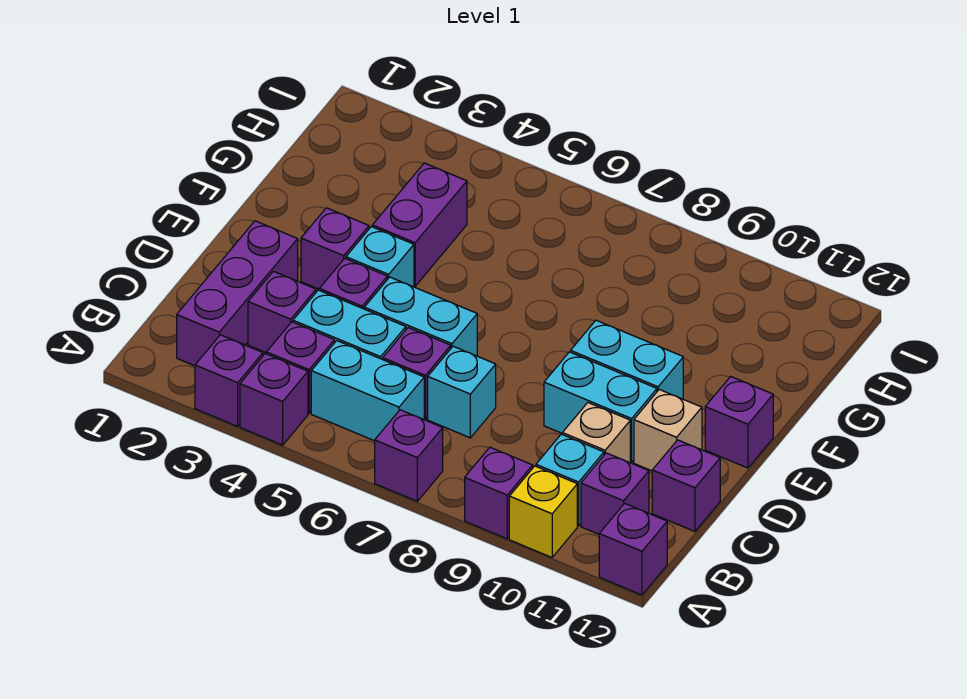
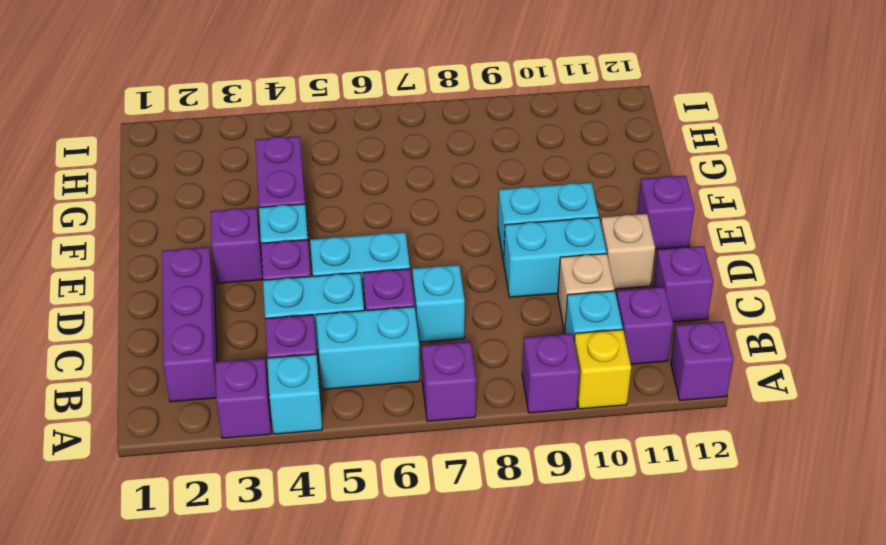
purple 1x1 brick [240,354,308,445] -> cyan 1x1 brick [267,354,322,434]
purple 1x1 brick [248,271,316,353] -> none

